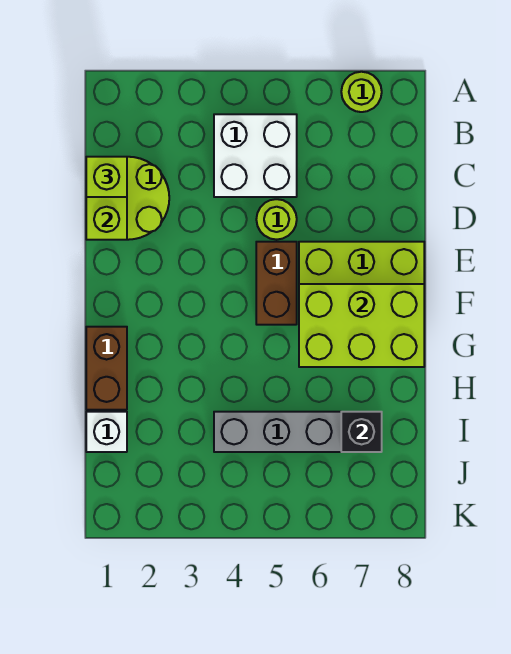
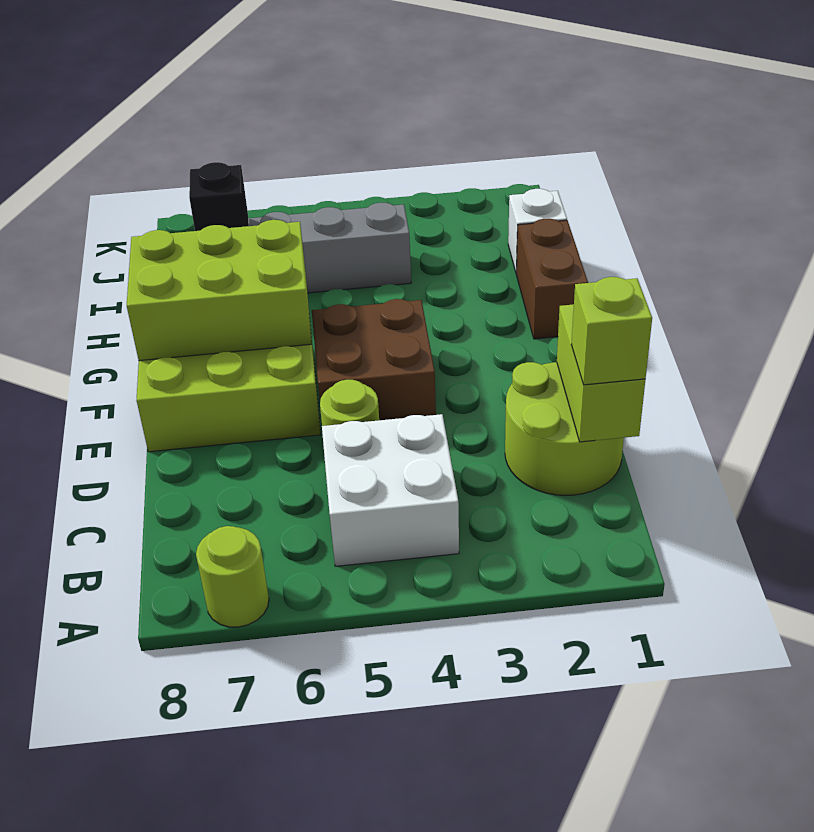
brown 1x2 brick [256,242,297,325] -> brown 2x2 brick [312,299,436,420]

